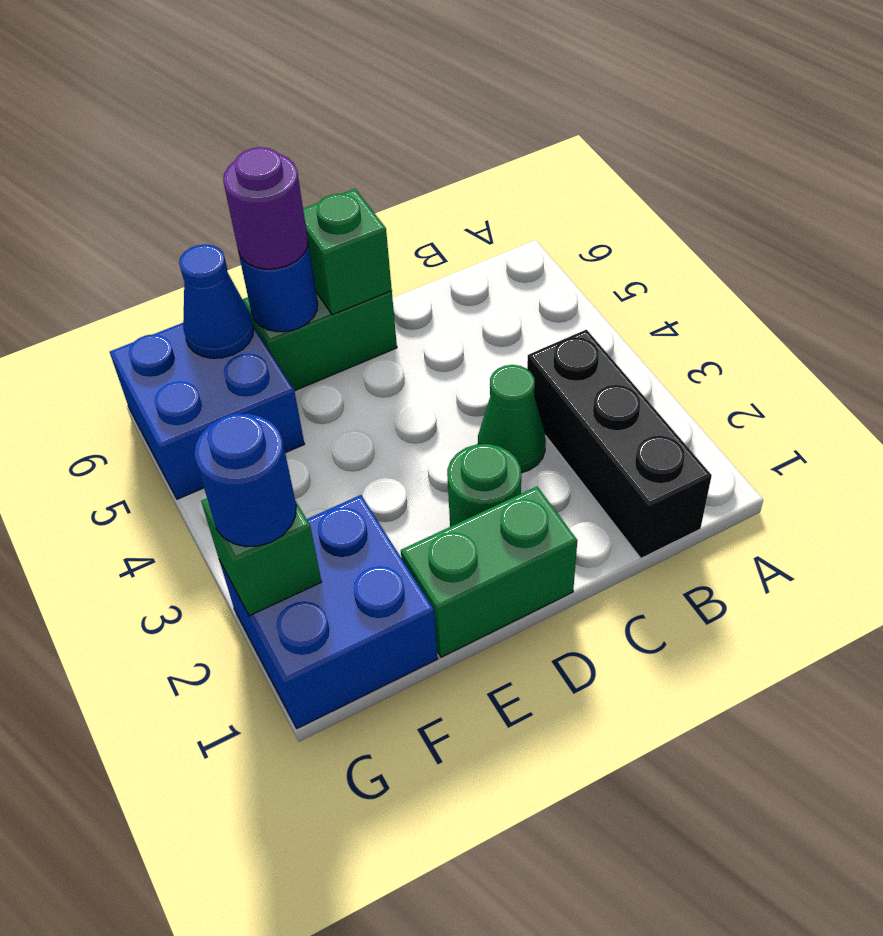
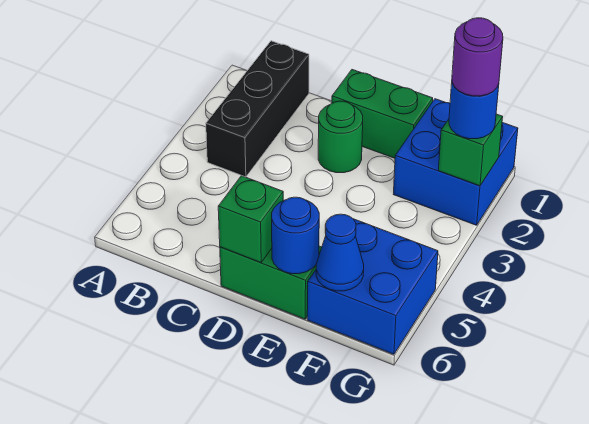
green 1x1 cone [478,365,546,473] -> none
purple 1x1 round brick [223,147,308,269] -> purple 1x1 round brick moved to [452,18,503,96]

